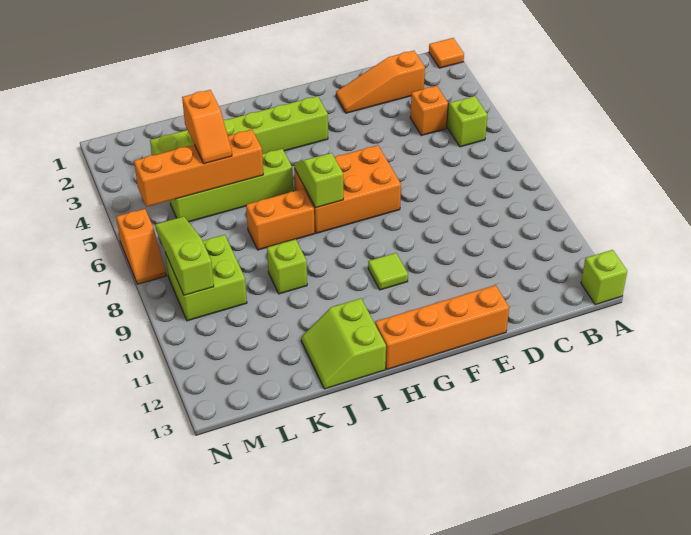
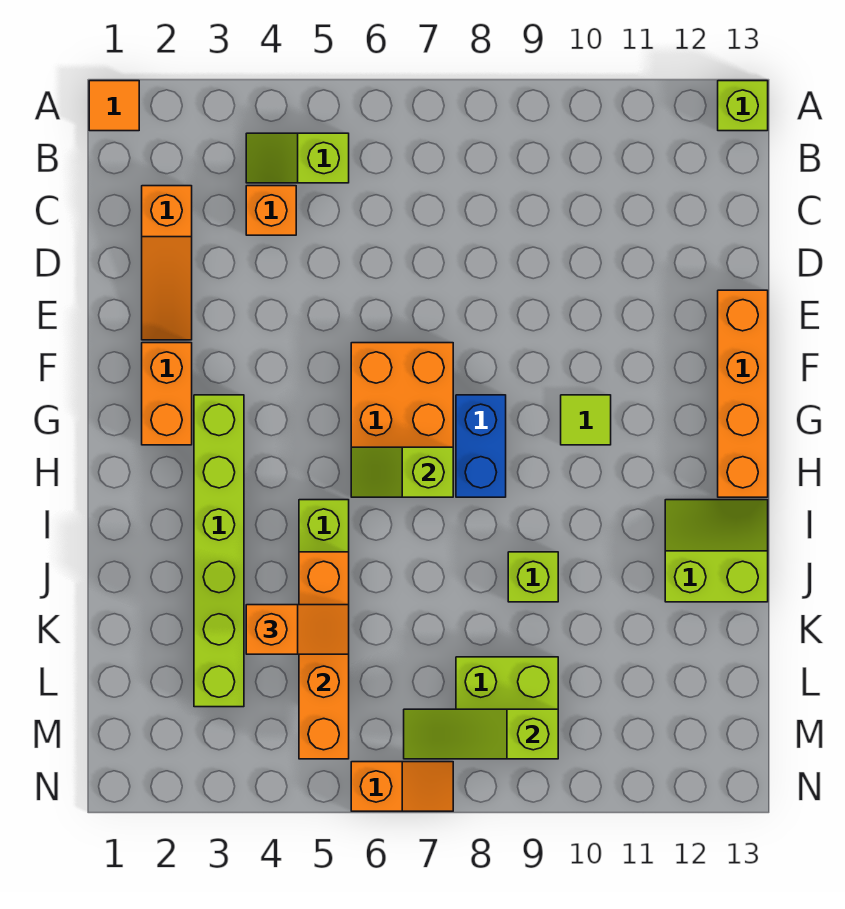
none -> blue 1x2 brick [456,395,506,497]
orange 1x2 brick [246,189,315,250] -> orange 1x2 brick moved to [142,343,192,445]
lime 2x2 slope [301,298,386,389] -> lime 2x2 slope turned to [665,500,768,602]

